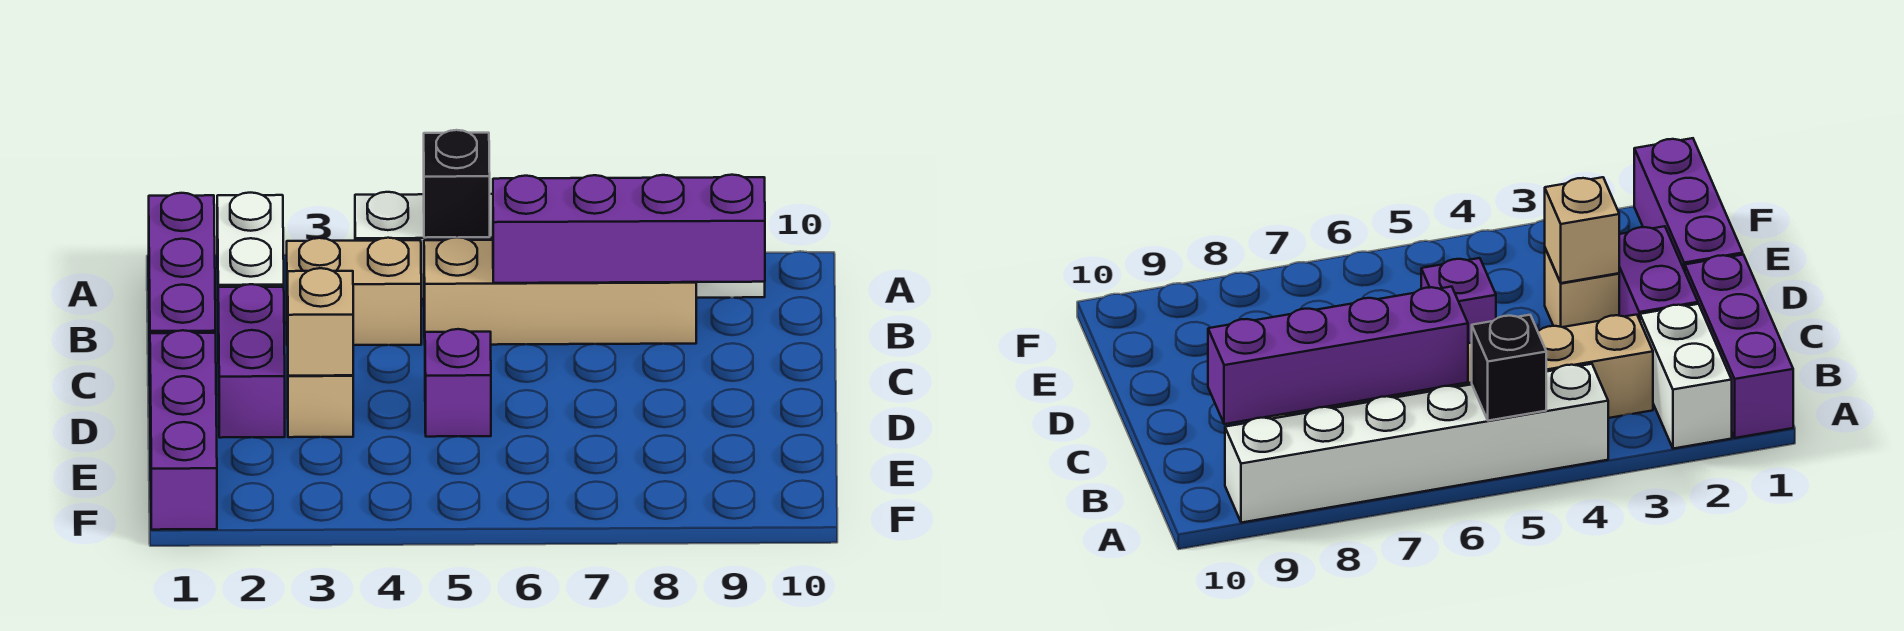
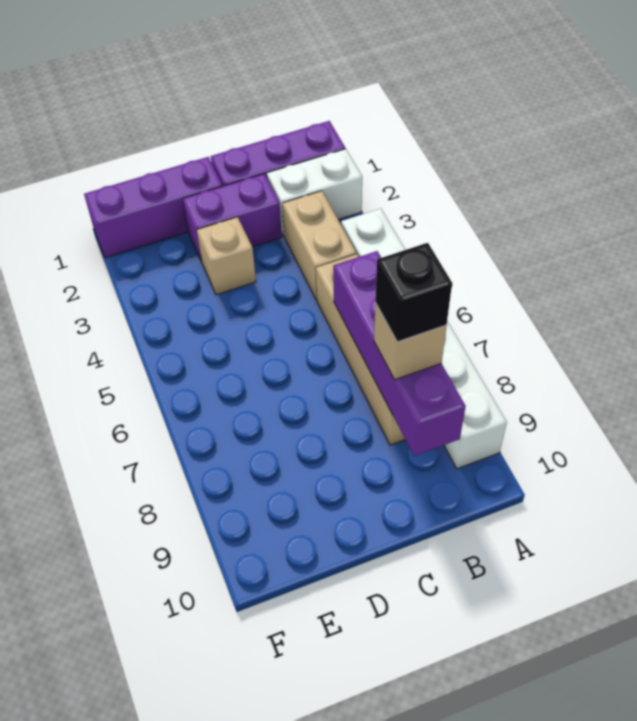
black 1x1 brick [424,130,490,238] -> black 1x1 brick moved to [375,243,452,342]
tan 1x1 brick [288,268,353,376] -> tan 1x1 brick moved to [374,303,447,380]
purple 1x1 brick [425,329,491,437] -> none

